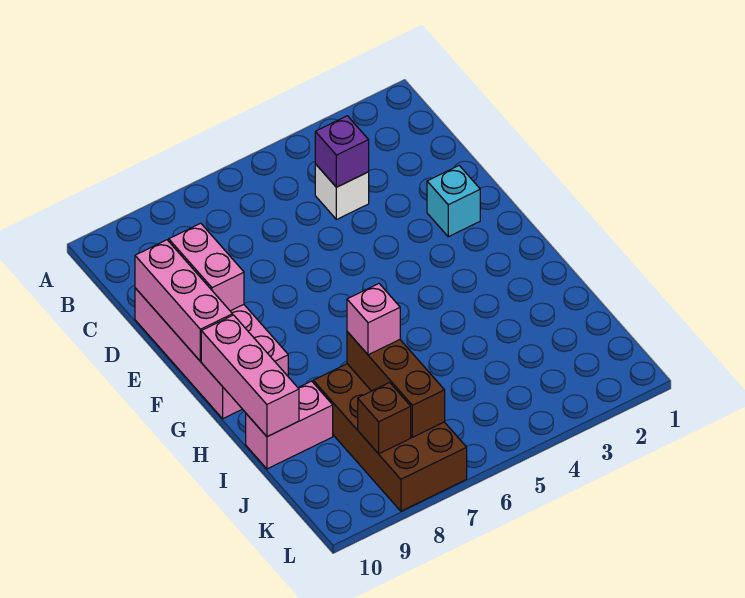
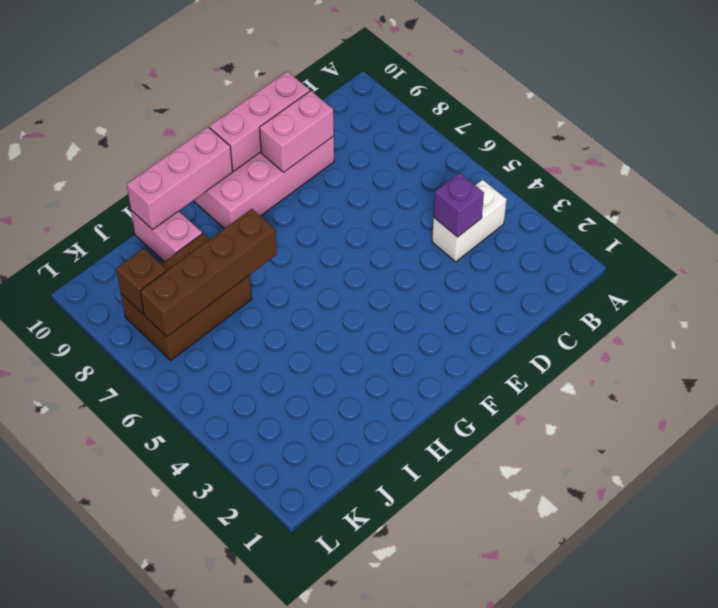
white 1x1 brick [315,164,369,220] -> white 1x2 brick [432,180,507,262]
cyan 1x1 brick [427,166,480,237] -> none
brown 2x4 brick [313,364,467,511] -> brown 2x3 brick [121,233,252,360]
brown 1x3 brick [347,332,445,437] -> brown 1x4 brick [140,209,277,337]
pink 1x1 brick [347,284,400,355] -> none

